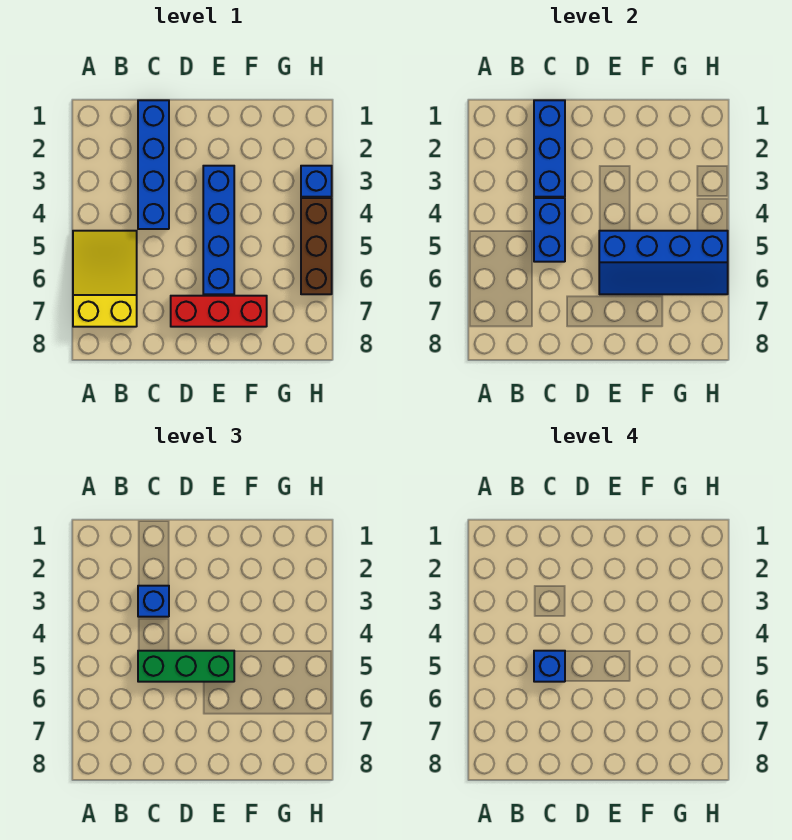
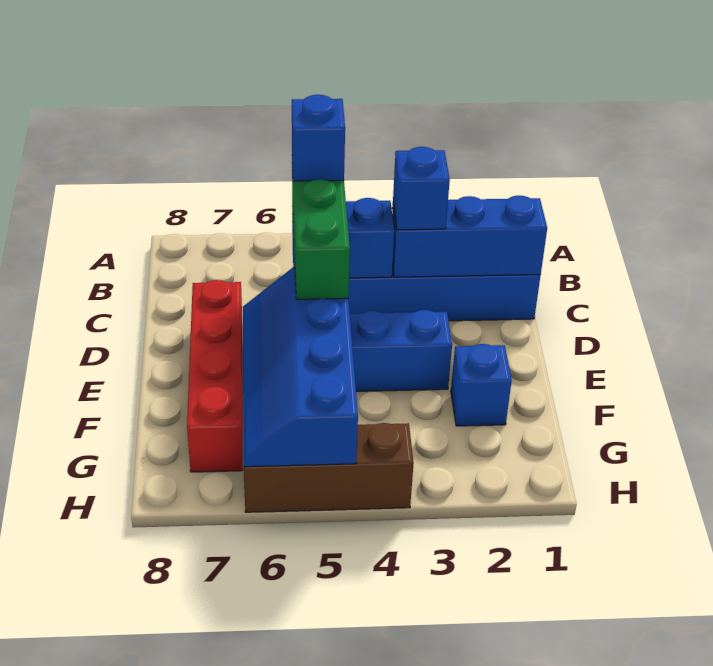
yellow 2x3 slope [73,231,137,327] -> none
red 1x3 brick [171,296,267,327] -> red 1x4 brick [187,280,243,472]
blue 1x1 brick [301,166,332,197] -> blue 1x1 brick moved to [451,344,512,426]

